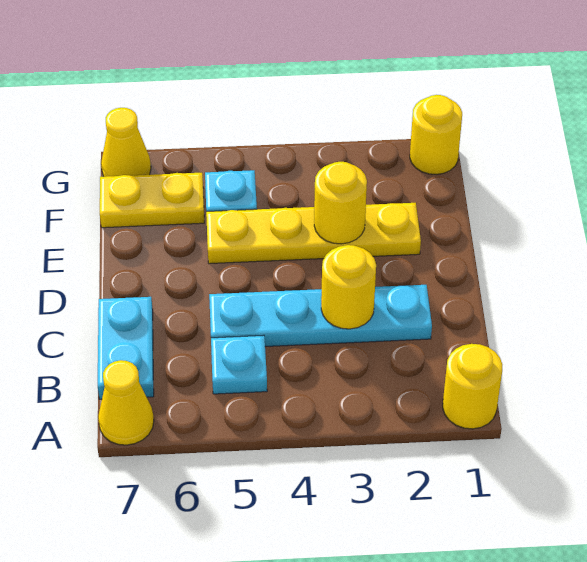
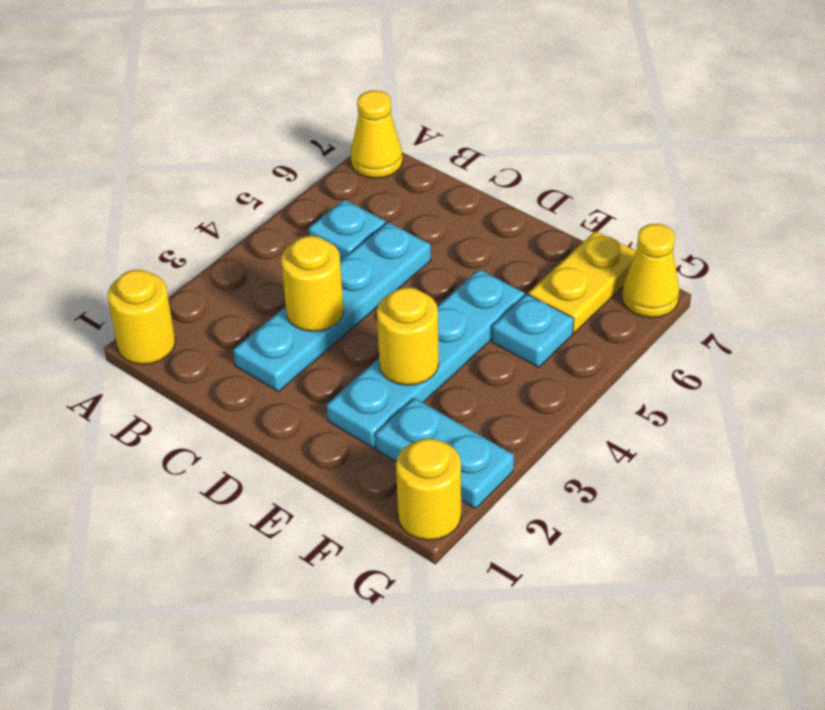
cyan 1x2 plate [98,297,154,399] -> cyan 1x2 plate moved to [376,398,514,509]
yellow 1x4 plate [206,203,421,264] -> cyan 1x4 plate [327,270,524,448]

